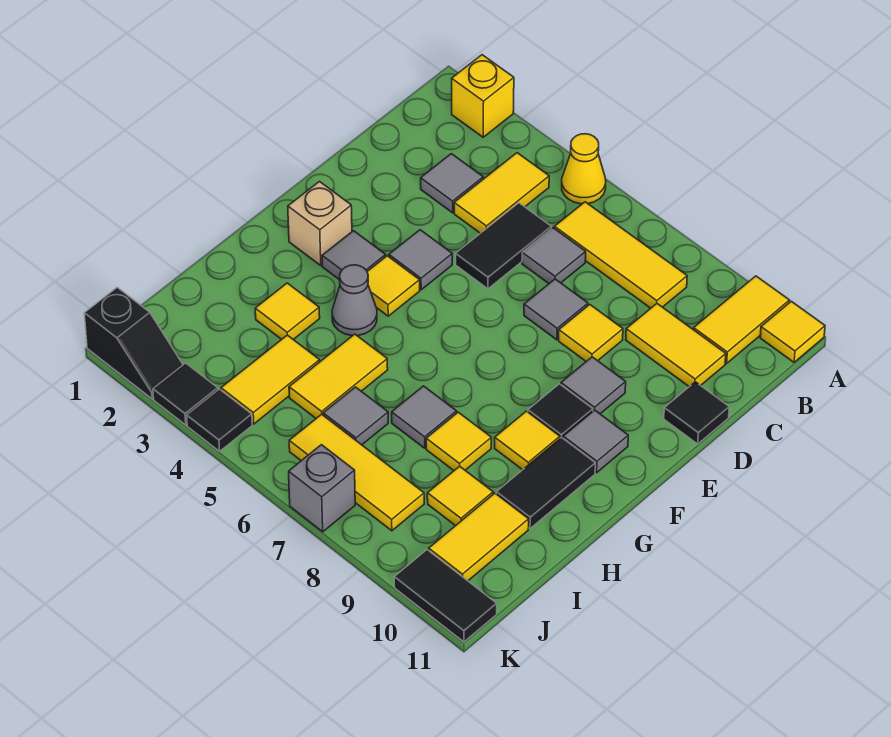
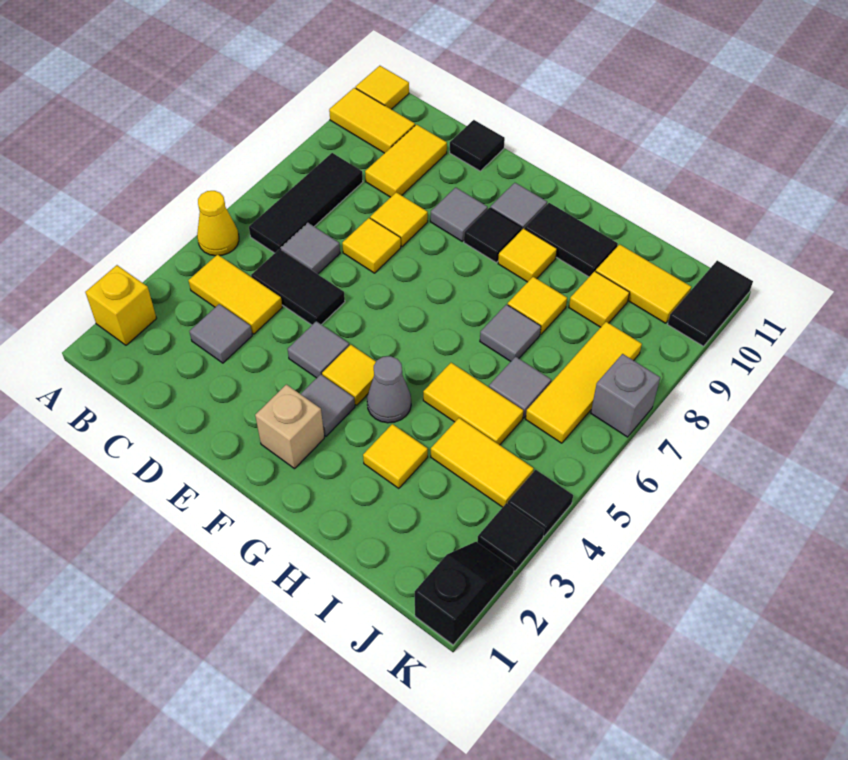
yellow 1x3 tile [555,202,687,308] -> black 1x3 tile [249,153,363,253]
grey 1x1 tile [524,279,588,340] -> yellow 1x1 tile [342,218,401,273]

